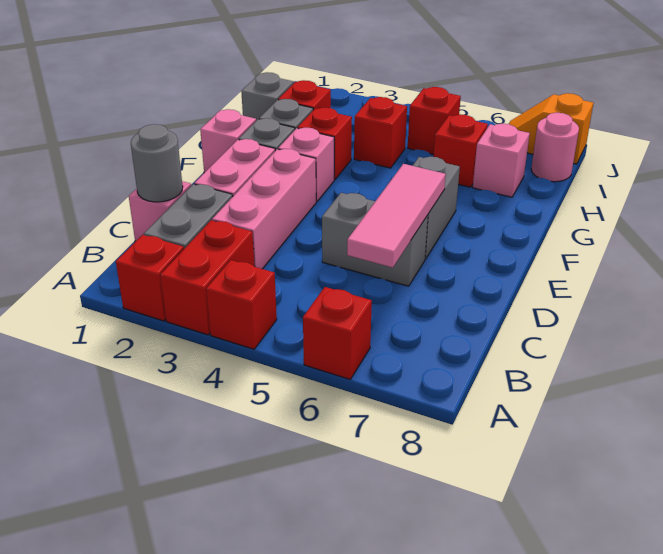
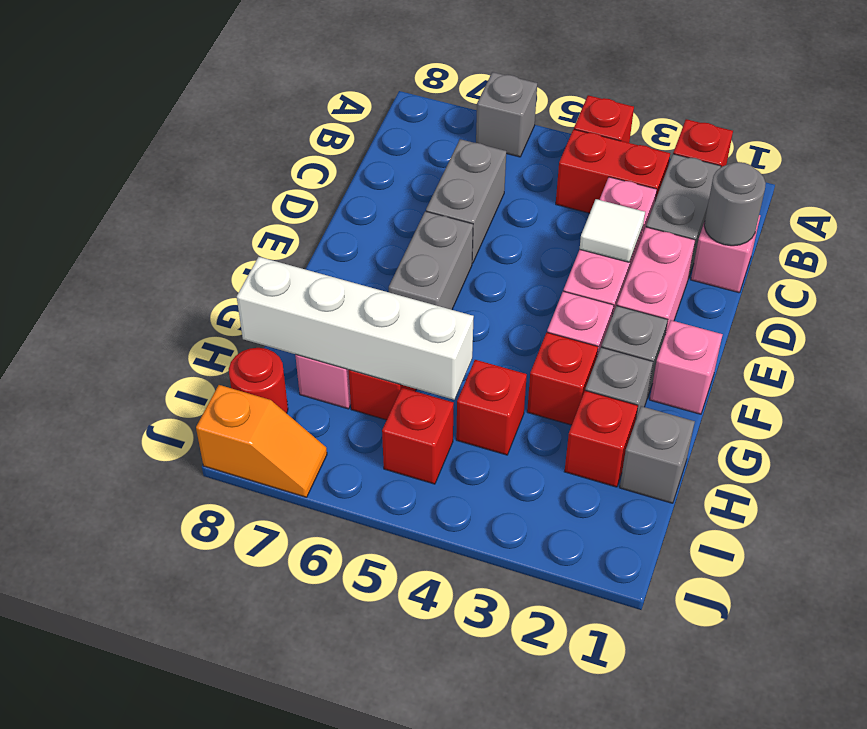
red 1x2 brick [160,220,255,335] -> red 1x2 brick turned to [556,129,670,213]
red 1x1 brick [303,287,372,379] -> grey 1x1 brick [476,72,537,157]
pink 1x3 tile [347,164,446,268] -> none
none -> white 1x1 tile [580,199,645,262]
grey 1x2 brick [322,193,428,286] -> grey 1x2 brick turned to [426,139,506,263]
none -> white 1x4 brick [237,257,474,400]
pink 1x1 round brick [531,113,579,182] -> red 1x1 round brick [229,348,288,413]

